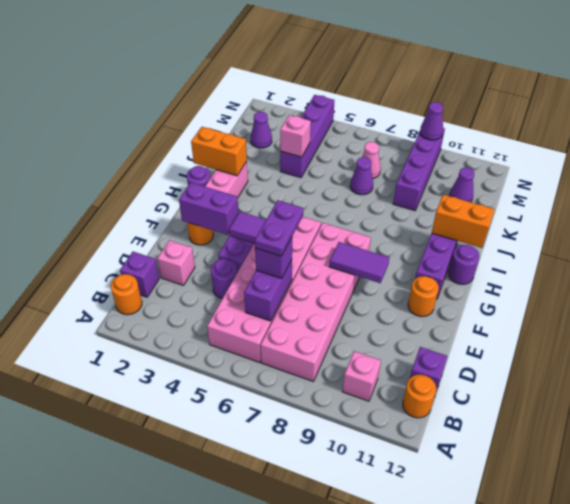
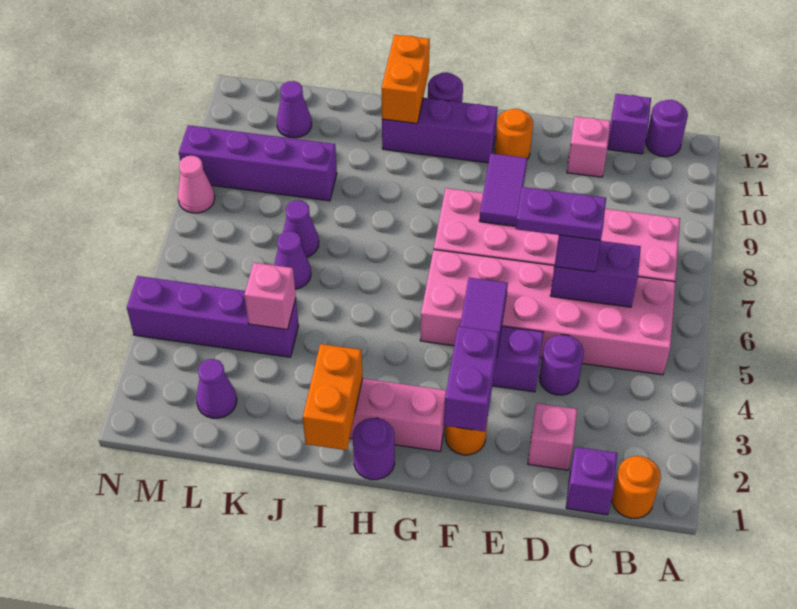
pink 1x1 brick [342,351,381,401] -> pink 1x1 brick moved to [567,116,611,177]
orange 1x1 round brick [403,375,436,418] -> purple 1x1 round brick [646,100,688,157]
pink 1x1 cone [362,142,381,179] -> pink 1x1 cone moved to [178,156,215,213]
purple 1x1 cone [420,102,443,140] -> purple 1x1 cone moved to [274,231,311,289]

